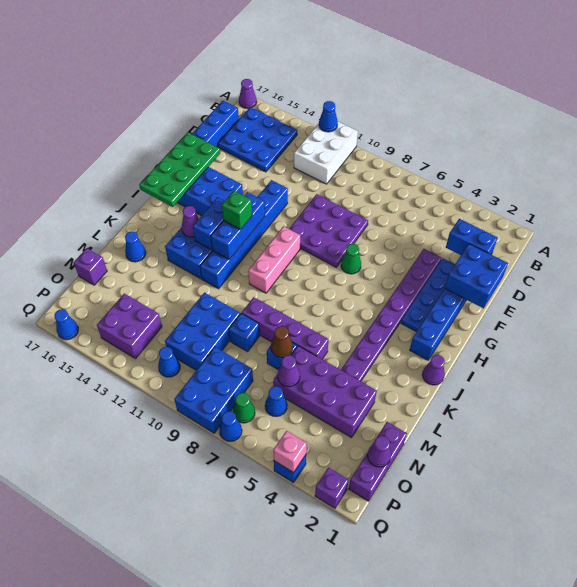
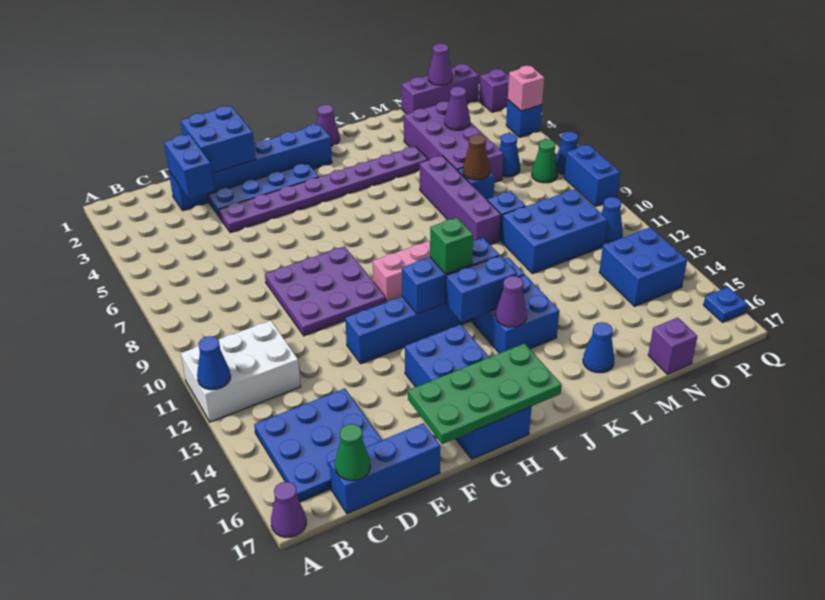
green 1x1 cone [341,244,361,274] -> green 1x1 cone moved to [335,424,370,481]
purple 1x1 cone [278,355,300,387] -> purple 1x1 cone moved to [445,87,470,130]
blue 2x3 brick [174,347,253,433] -> blue 1x2 brick [564,145,620,206]
purple 2x2 brick [97,293,162,359] -> blue 2x2 brick [599,227,687,306]
blue 1x1 cone [54,309,78,340] -> blue 1x1 plate [704,287,747,322]

